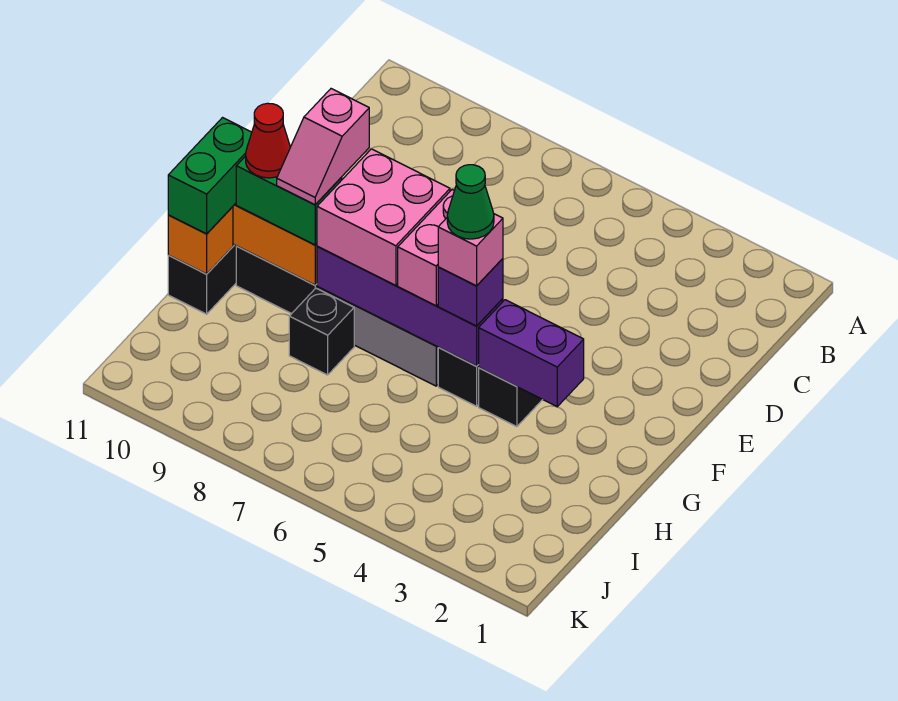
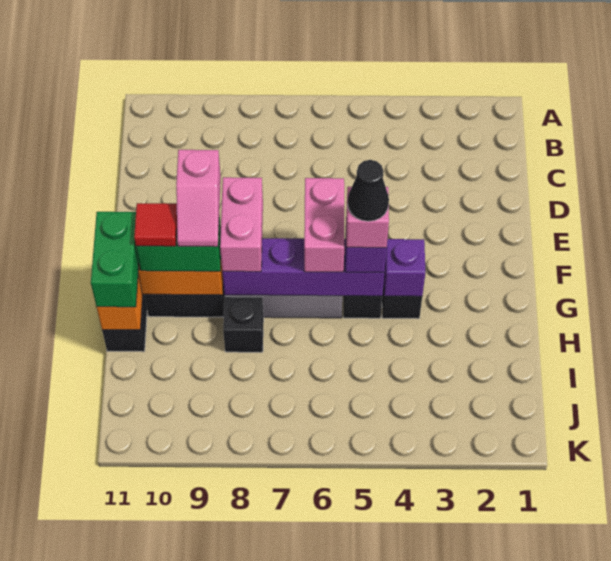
pink 2x2 brick [317,149,450,285] -> pink 1x2 brick [220,177,263,272]
purple 1x2 brick [478,300,584,407] -> purple 1x1 brick [384,239,425,296]
green 1x1 cone [447,165,494,239] -> black 1x1 cone [348,160,389,221]
red 1x1 cone [246,103,290,178] -> red 1x1 tile [134,203,177,246]

